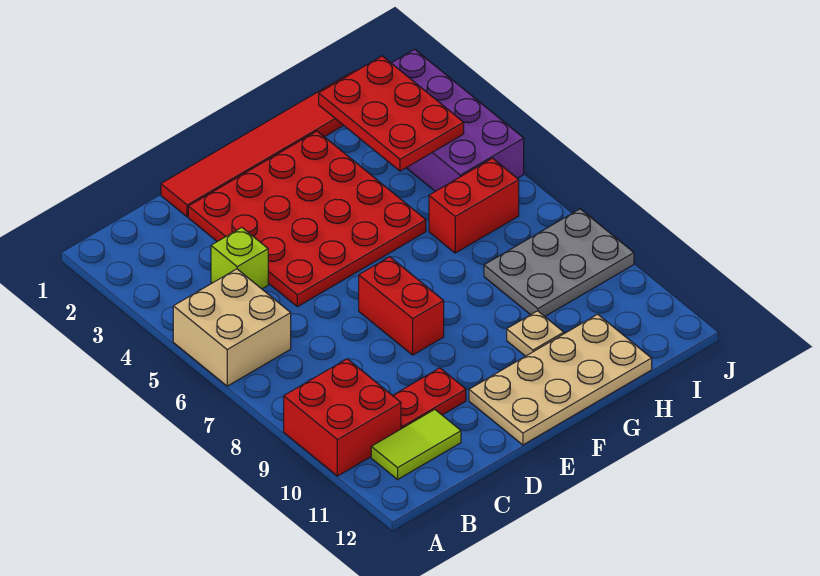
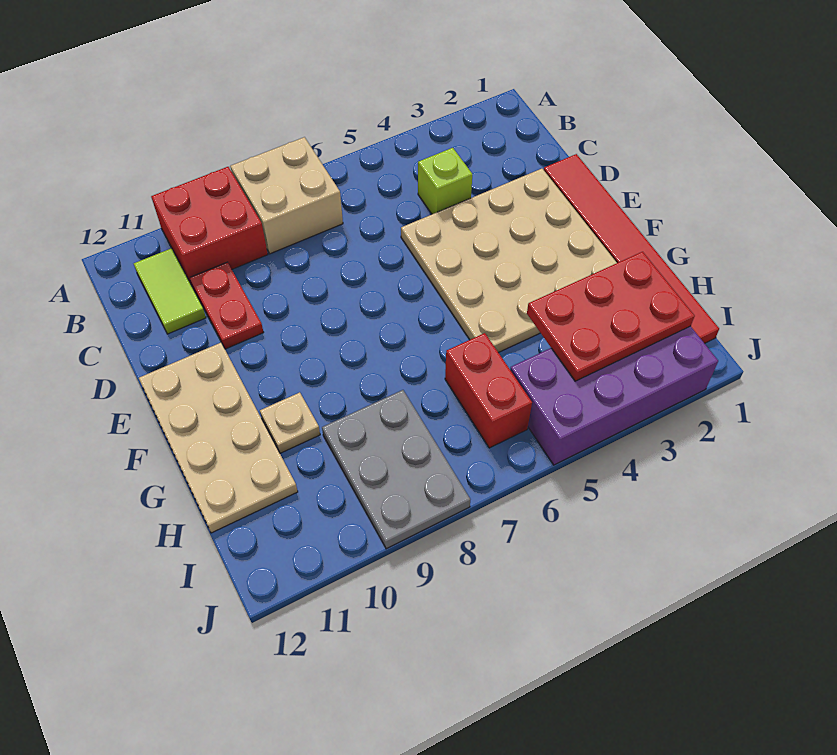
tan 2x2 brick [173,269,291,386] -> tan 2x2 brick moved to [230,137,343,254]
red 4x4 plate [188,131,426,307] -> tan 4x4 plate [401,169,617,353]
red 1x2 brick [359,257,444,355] -> none

